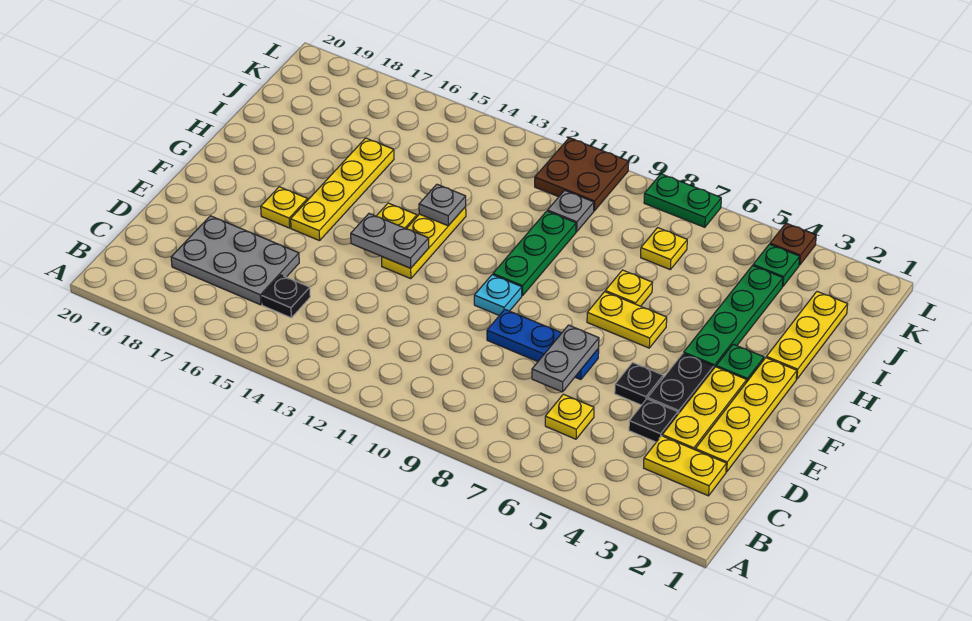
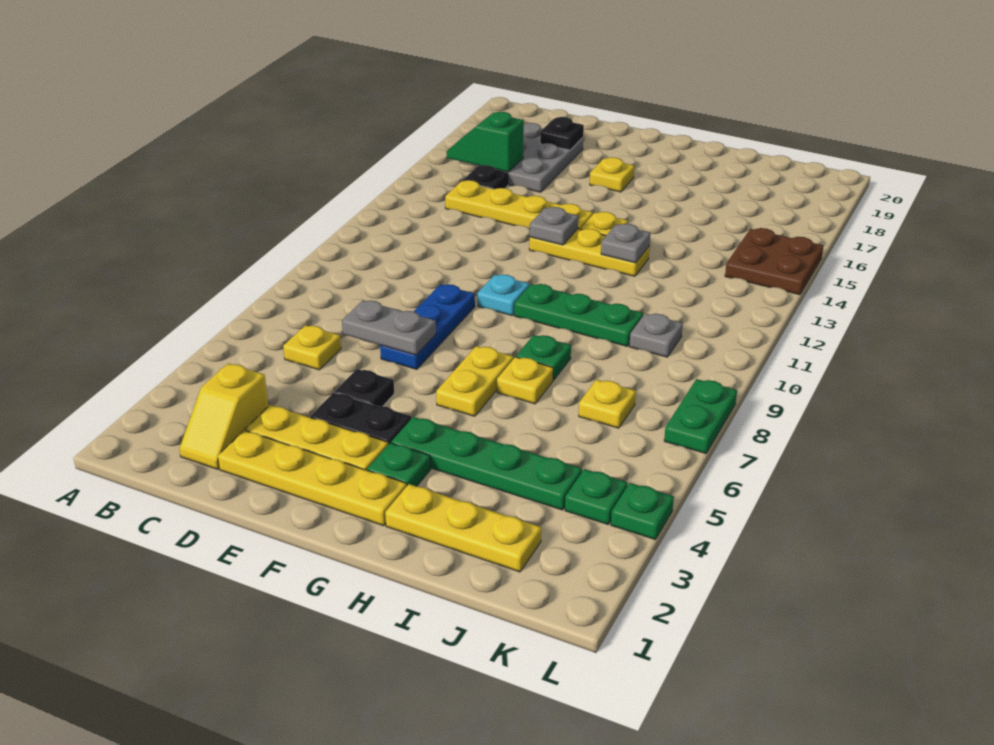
none -> green 1x2 slope [447,112,524,172]
yellow 1x2 plate [644,436,726,496] -> yellow 1x2 slope [179,363,268,469]
black 1x1 plate [629,399,678,442] -> black 1x1 plate moved to [540,117,584,150]
grey 1x2 plate [351,214,429,268] -> grey 1x1 plate [530,207,578,245]
yellow 1x4 plate [291,138,394,241] -> yellow 1x4 plate moved to [445,180,593,229]
none -> green 1x1 plate [516,335,571,380]
brown 2x2 plate [535,138,629,211] -> brown 2x2 plate moved to [725,228,823,295]
brown 1x1 plate [770,223,816,265] -> green 1x1 plate [611,483,674,540]

